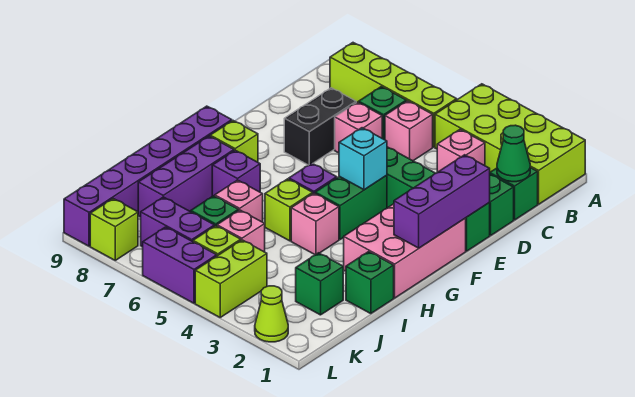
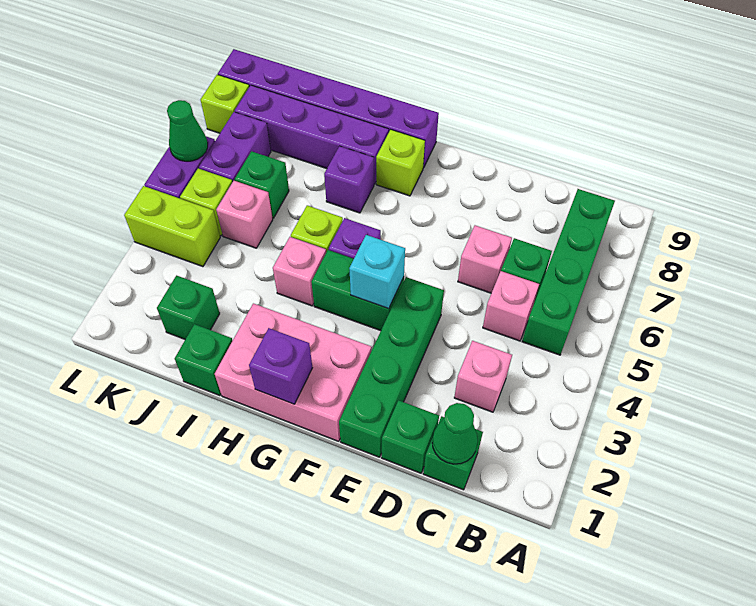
lime 2x4 brick [435,84,585,204] -> none
lime 1x4 brick [330,43,457,147] -> green 1x4 brick [522,189,615,355]
black 1x2 brick [284,88,356,165] -> none
purple 1x3 brick [394,155,490,248] -> purple 1x1 brick [249,328,312,404]
purple 1x3 brick [138,136,234,217] -> purple 1x4 brick [235,85,389,184]
pink 1x1 brick [215,180,263,222] -> none
lime 1x1 cone [255,286,288,342] -> none
none -> green 1x1 cone [167,100,208,161]

